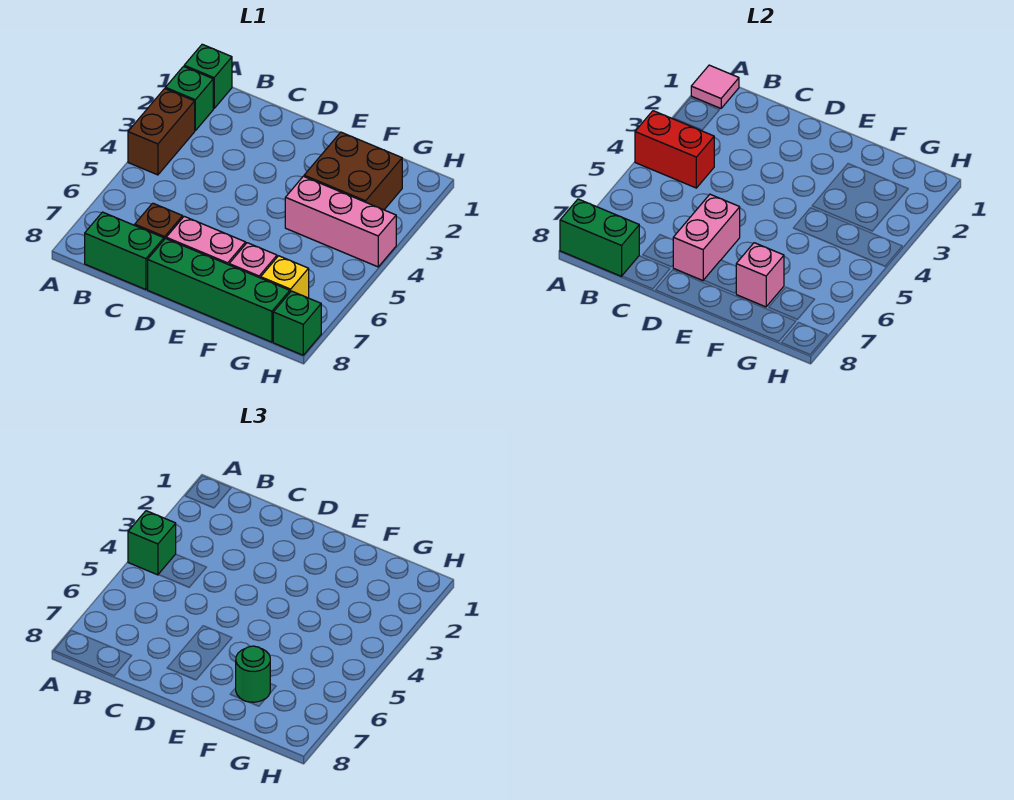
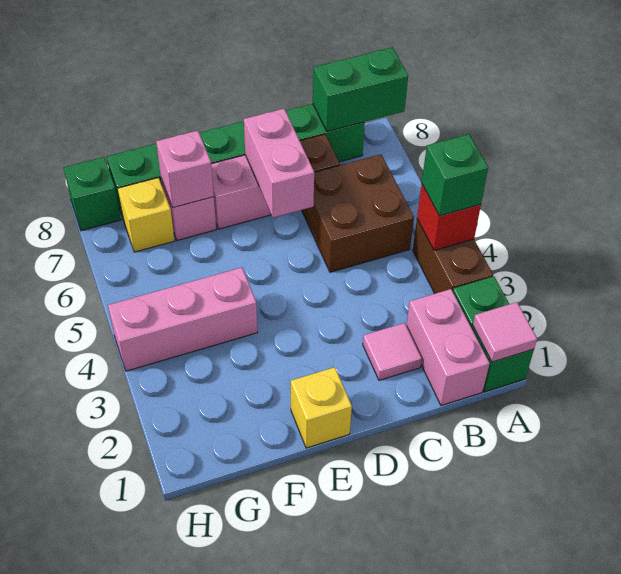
red 1x2 brick [635,111,714,188] -> red 1x1 brick [417,184,481,250]
none -> pink 1x2 brick [406,289,490,406]
none -> pink 1x1 tile [363,323,422,380]
none -> yellow 1x1 brick [291,367,352,448]
brown 2x2 brick [304,132,402,210] -> brown 2x2 brick moved to [302,154,414,272]
green 1x1 round brick [236,646,270,702] -> none

